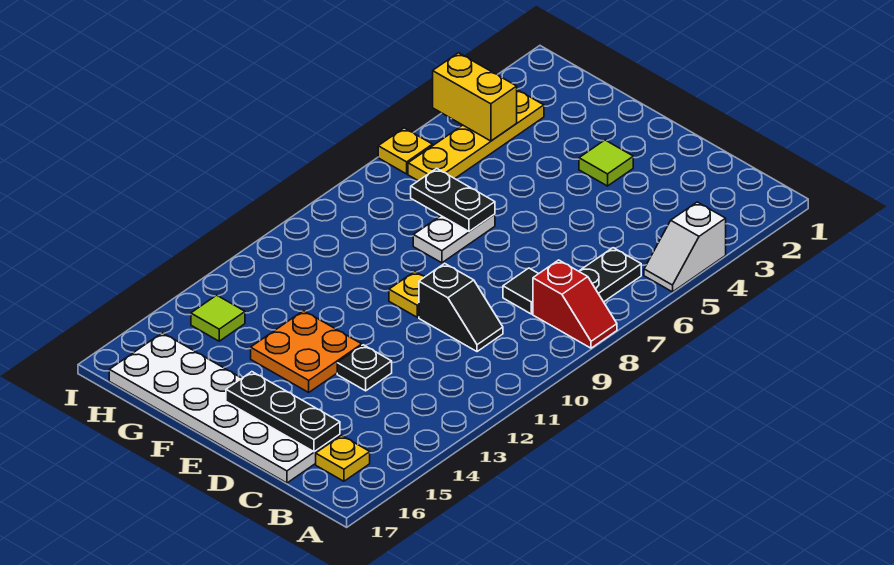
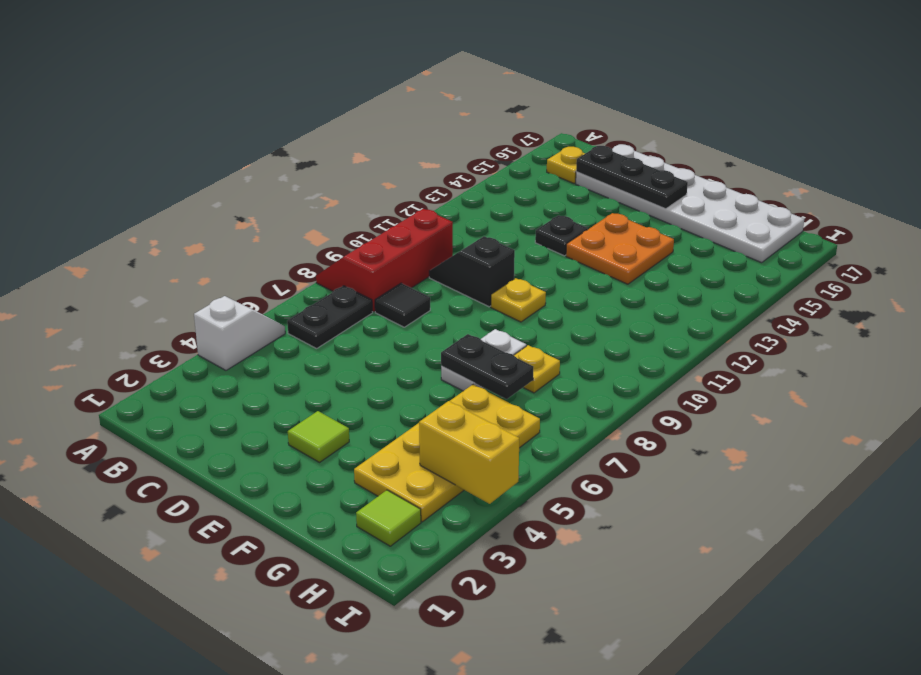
red 1x2 slope [533,260,617,348] -> red 2x3 slope [316,209,453,312]
yellow 1x4 plate [408,90,544,181] -> yellow 2x4 plate [354,385,540,522]
lime 1x1 tile [191,295,245,341] -> lime 1x1 tile moved to [356,490,421,546]
yellow 1x1 plate [378,128,433,174] -> yellow 1x1 plate moved to [514,345,560,393]

